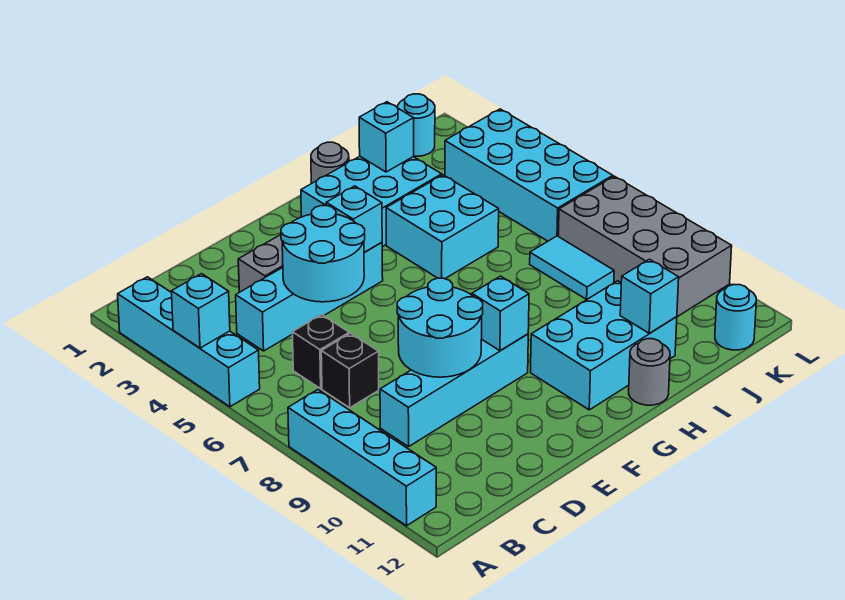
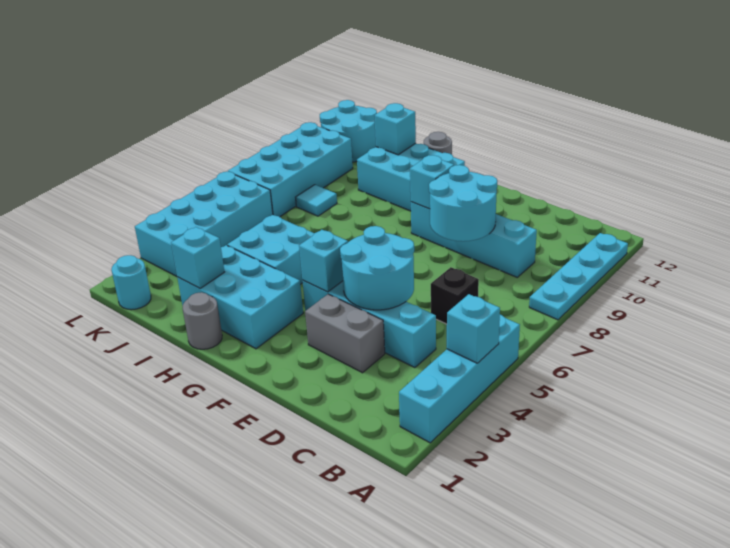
cyan 1x4 brick [288,390,436,526] -> cyan 1x4 plate [529,233,628,320]
black 1x1 brick [321,333,379,408] -> none
cyan 1x2 tile [530,236,614,300] -> cyan 1x1 tile [296,185,337,216]
grey 2x4 brick [558,176,732,317] -> cyan 2x4 brick [228,122,353,217]
cyan 1x1 round brick [715,284,756,350] -> cyan 2x2 round brick [320,100,377,162]

